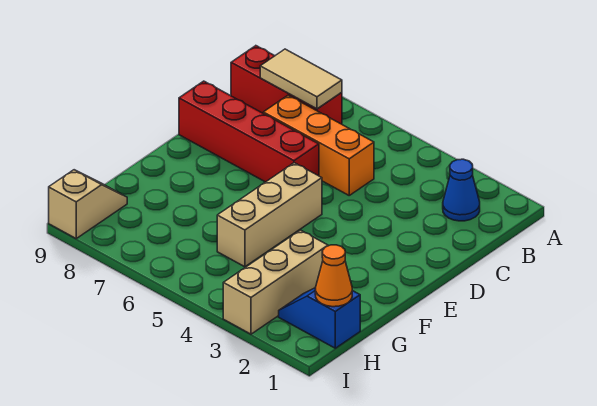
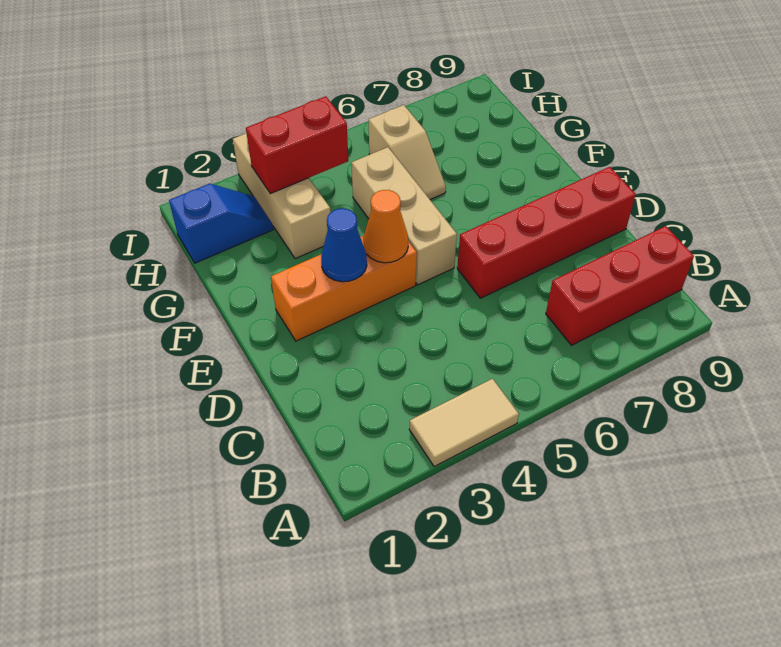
blue 1x1 cone [443,159,480,221] -> blue 1x1 cone moved to [321,209,367,282]
tan 1x2 tile [260,49,342,109] -> tan 1x2 tile moved to [409,379,519,467]
orange 1x3 brick [263,95,374,195] -> orange 1x3 brick moved to [271,235,417,341]
orange 1x1 cone [315,245,352,307] -> orange 1x1 cone moved to [363,190,408,263]
none -> red 1x2 brick [246,96,348,194]
tan 1x2 slope [49,170,127,238] -> tan 1x2 slope moved to [369,105,446,200]

